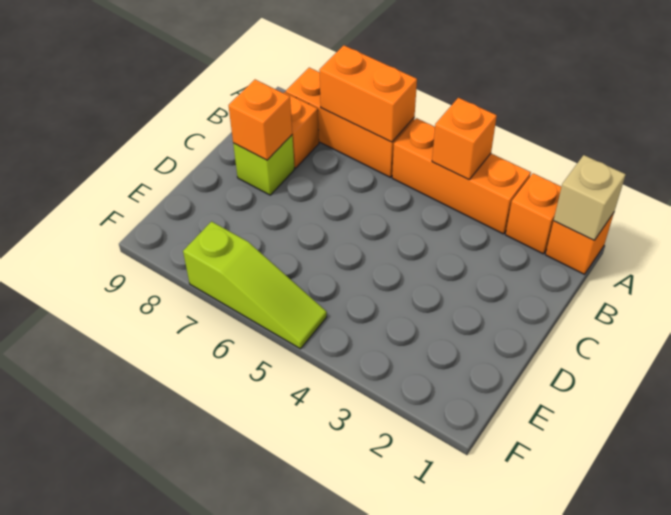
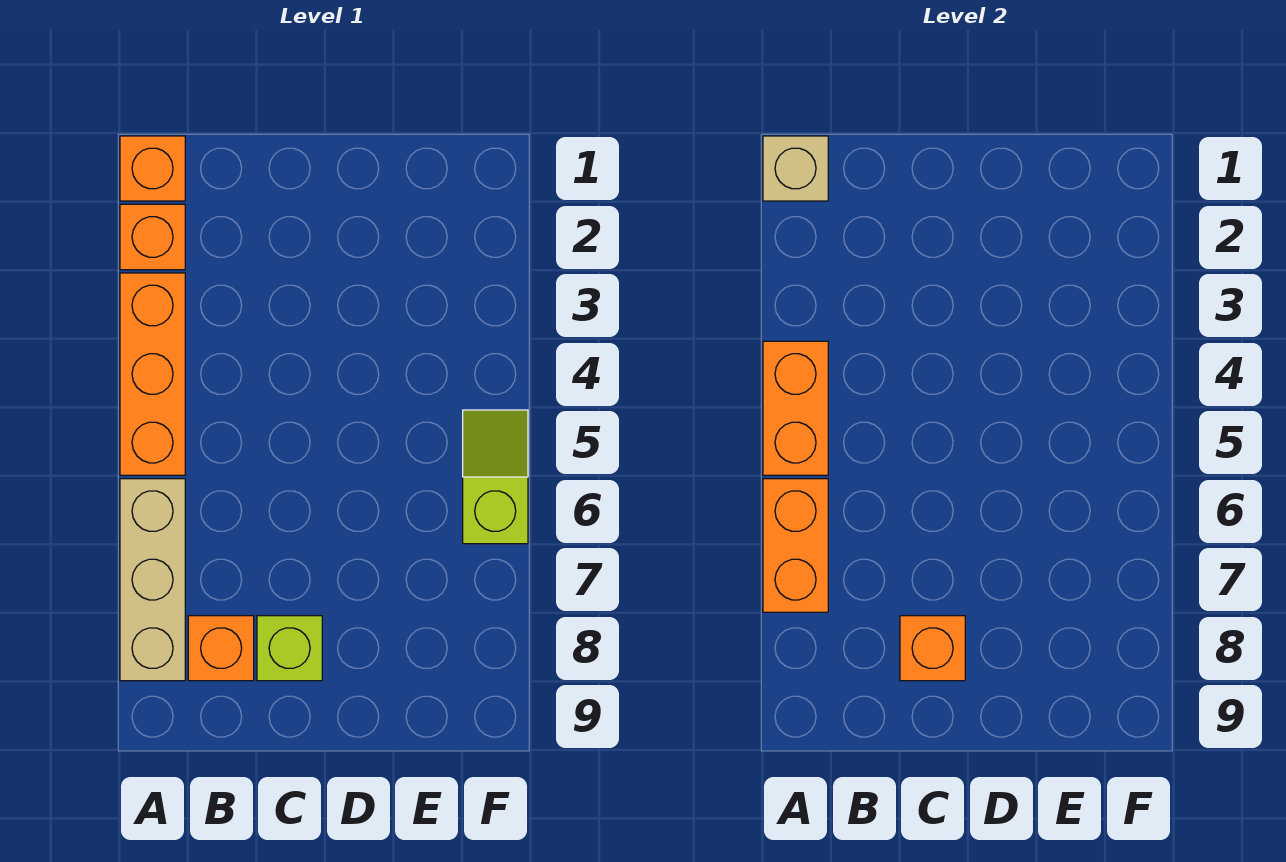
orange 1x1 brick [432,98,497,180] -> orange 1x2 brick [763,341,828,475]
orange 1x3 brick [286,68,414,177] -> tan 1x3 brick [120,479,185,681]
lime 1x3 slope [183,222,327,349] -> lime 1x2 slope [463,410,528,544]

